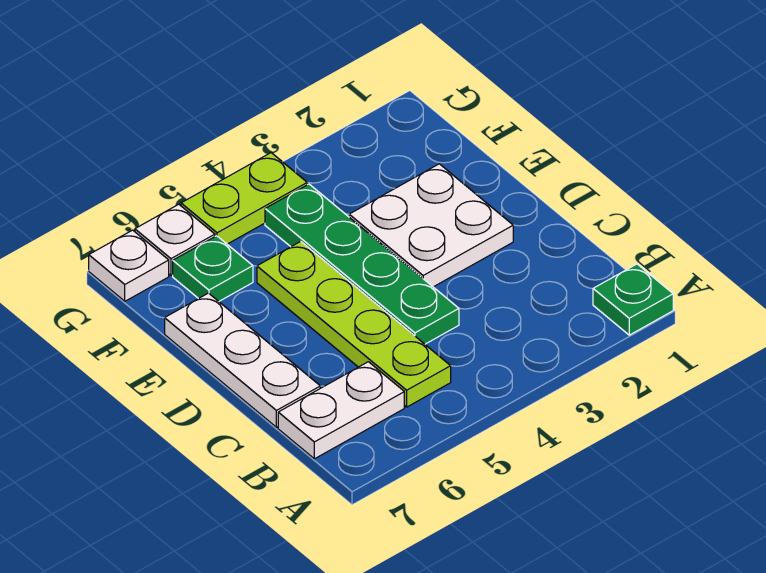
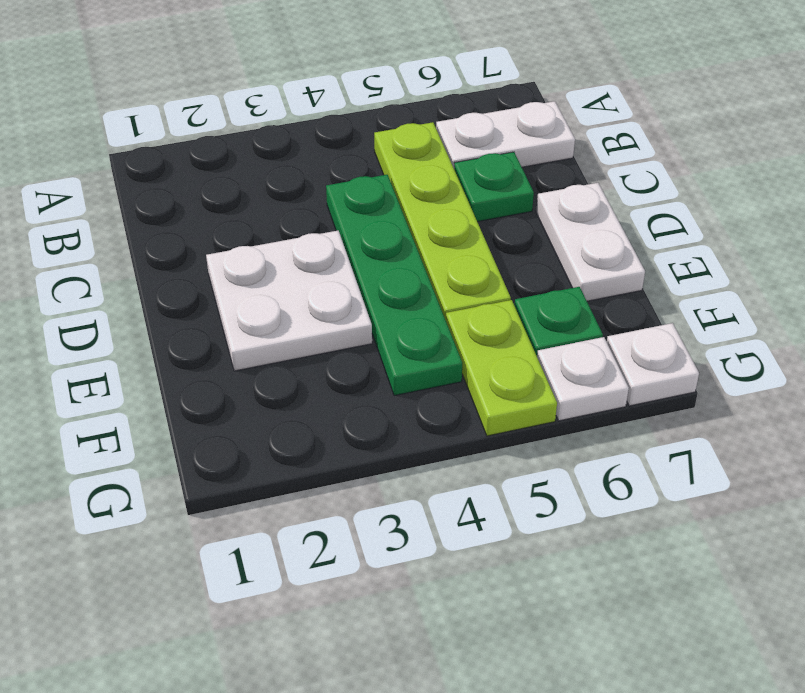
green 1x1 plate [593,264,673,335] -> green 1x1 plate moved to [454,152,534,222]
white 1x3 plate [165,293,320,427] -> white 1x2 plate [536,183,645,301]
lime 1x2 plate [181,153,307,244] -> lime 1x2 plate turned to [446,300,557,436]

